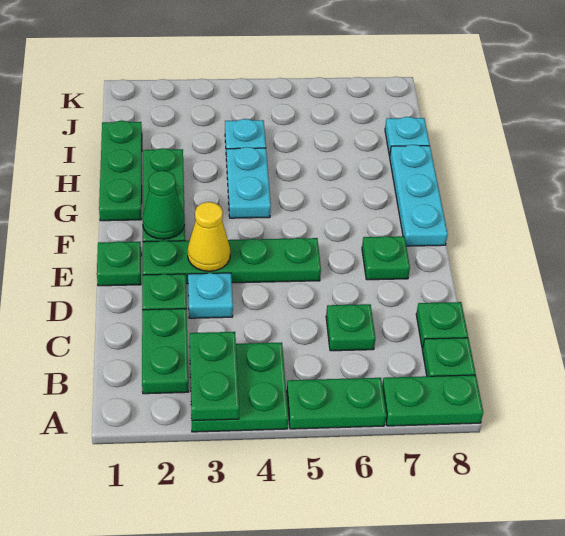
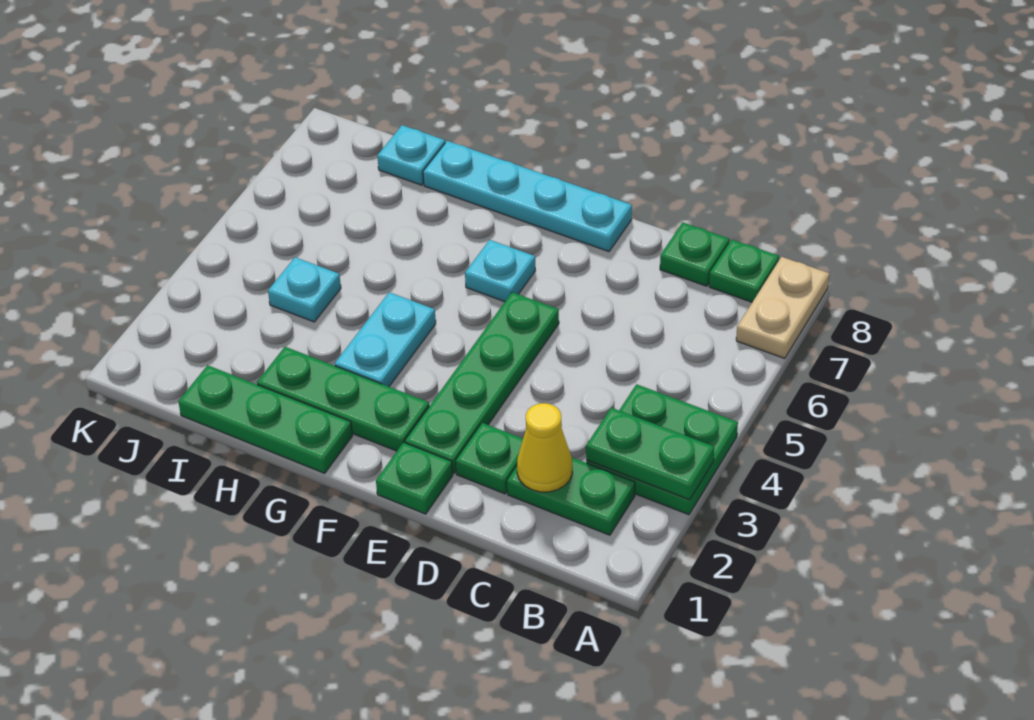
green 1x2 plate [287,378,386,429] -> none
green 1x2 plate [382,375,483,426] -> tan 1x2 plate [736,257,829,358]
green 1x1 plate [326,304,375,351] -> none
cyan 1x1 plate [188,273,233,318] -> cyan 1x1 plate moved to [465,240,535,302]
yellow 1x1 cone [188,202,230,271] -> yellow 1x1 cone moved to [517,403,572,492]
green 1x1 plate [362,236,410,280] -> none
green 1x1 cone [142,171,185,239] -> none
cyan 1x3 plate [390,144,448,246] -> cyan 1x4 plate [423,141,632,252]
cyan 1x2 plate [226,147,271,218] -> cyan 1x2 plate turned to [335,292,436,387]

